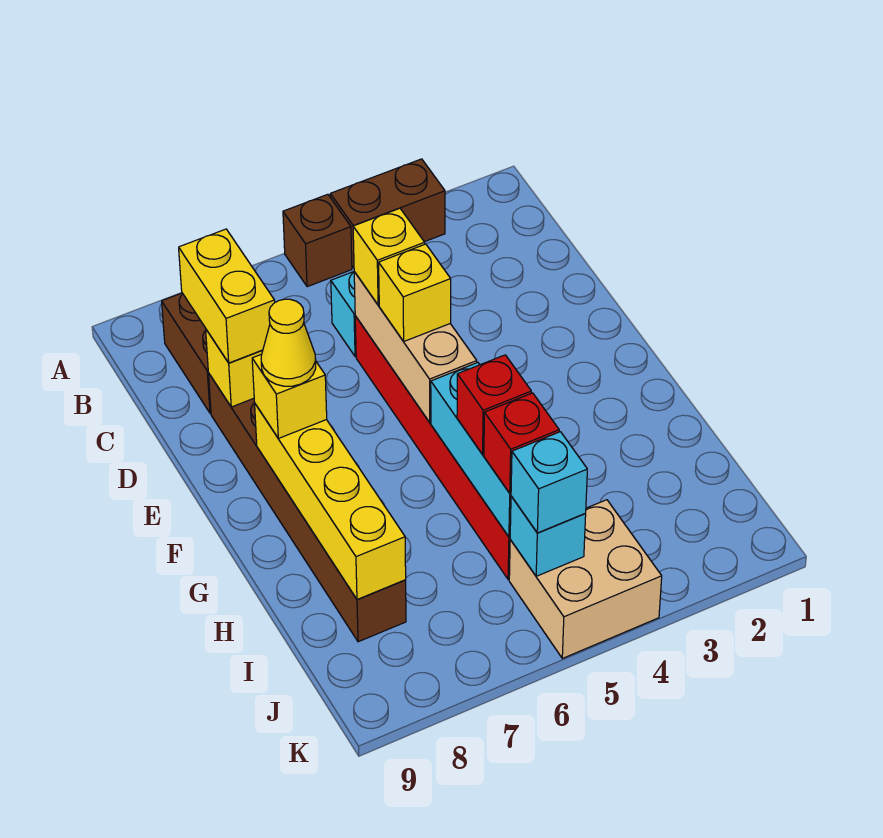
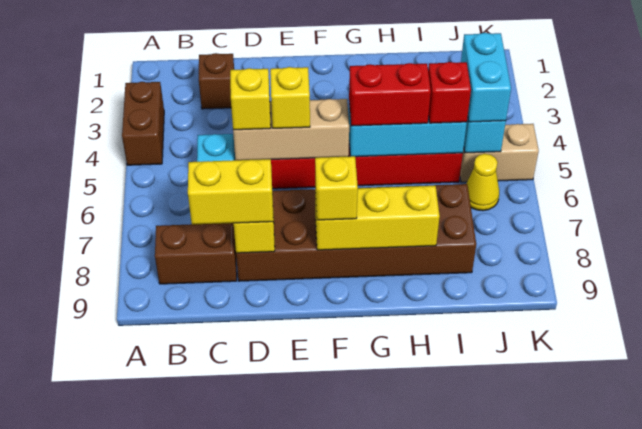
brown 1x1 brick [283,194,352,287] -> brown 1x1 brick moved to [199,53,234,109]
brown 1x6 brick [209,374,406,642] -> brown 2x6 brick [236,184,476,281]
yellow 1x4 brick [255,404,406,599] -> yellow 1x3 brick [315,186,440,250]
yellow 1x1 cone [261,299,316,386] -> yellow 1x1 cone moved to [466,154,499,211]
red 1x1 brick [457,355,531,454] -> red 1x2 brick [349,63,431,126]
tan 2x2 brick [509,500,662,658] -> tan 1x2 brick [460,124,539,182]
cyan 1x1 brick [511,432,587,533] -> cyan 1x2 brick [461,33,511,122]

